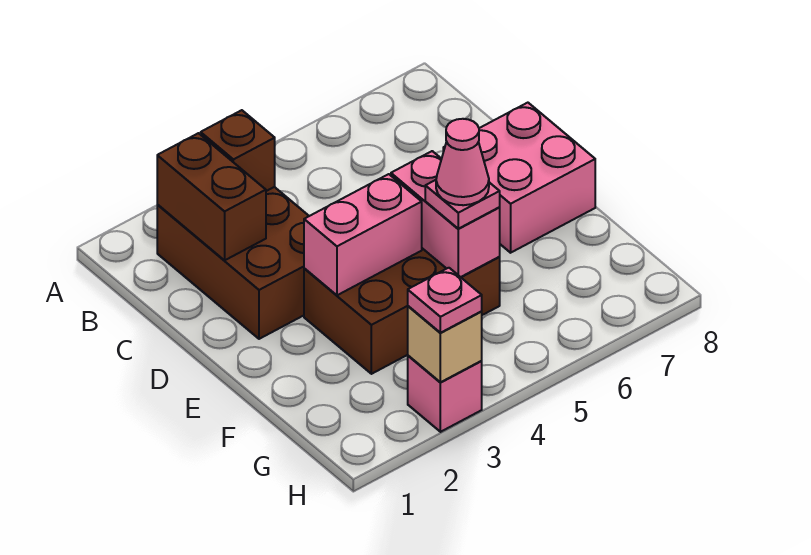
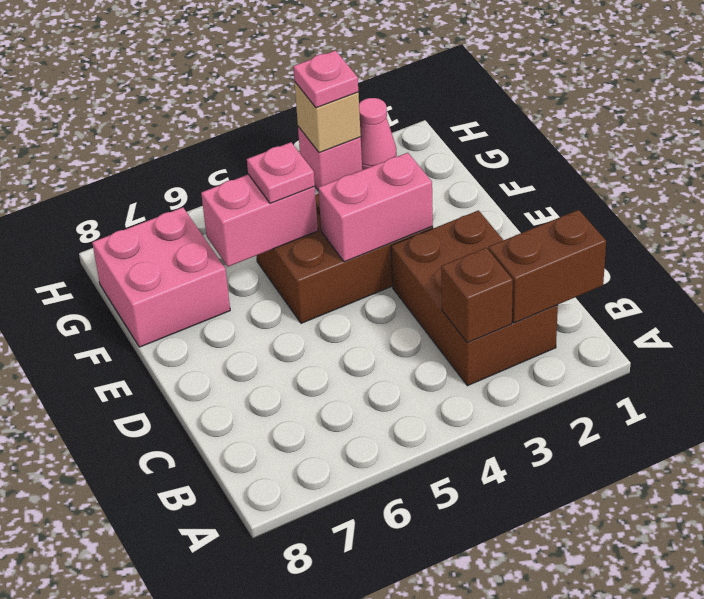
brown 1x2 brick [157,133,266,260] -> brown 1x2 brick turned to [489,210,606,323]
pink 2x2 brick [443,103,595,253] -> pink 2x2 brick moved to [92,207,230,347]
pink 1x2 brick [391,151,500,277] -> pink 1x2 brick turned to [201,174,318,267]
pink 1x1 cone [436,119,489,205] -> pink 1x1 cone moved to [359,98,397,170]

